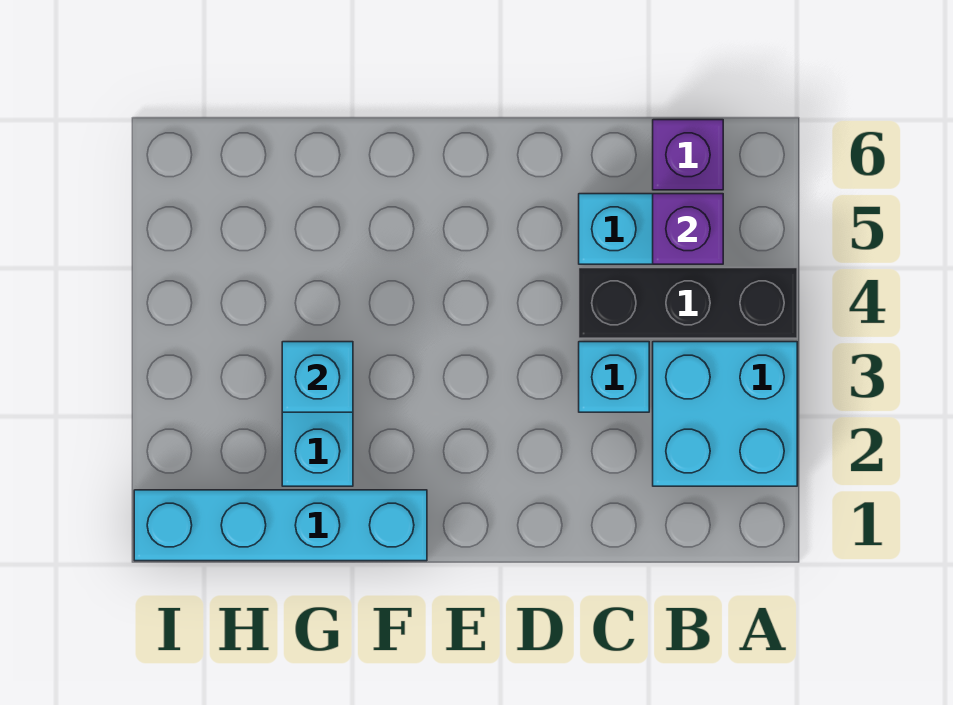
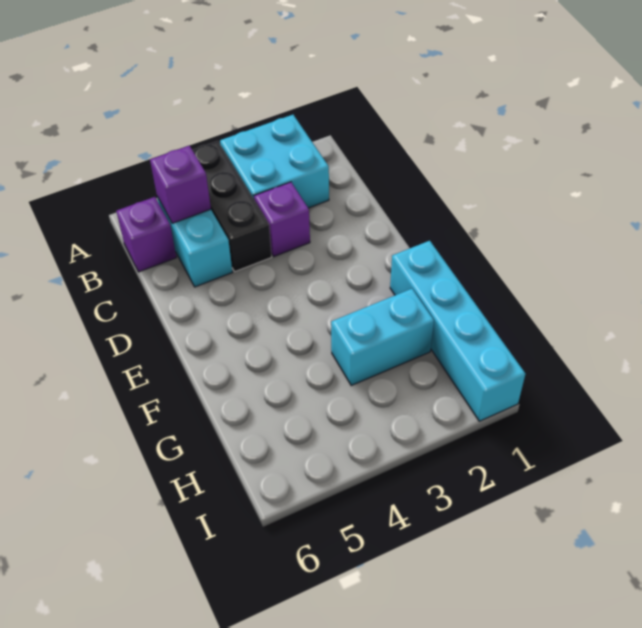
cyan 1x1 brick [579,342,649,412] -> purple 1x1 brick [254,182,310,256]
cyan 1x1 brick [282,342,353,412] -> none

